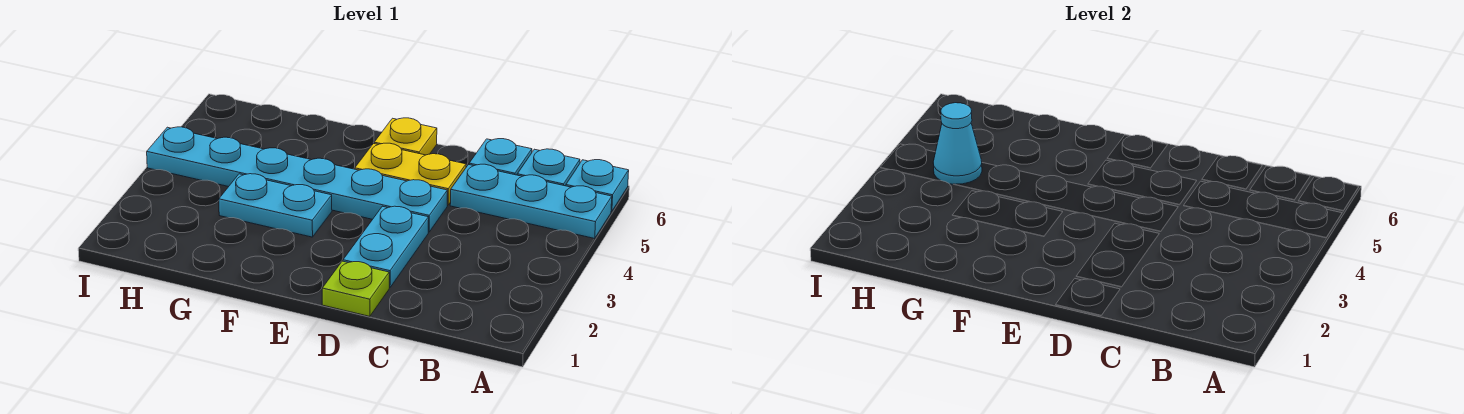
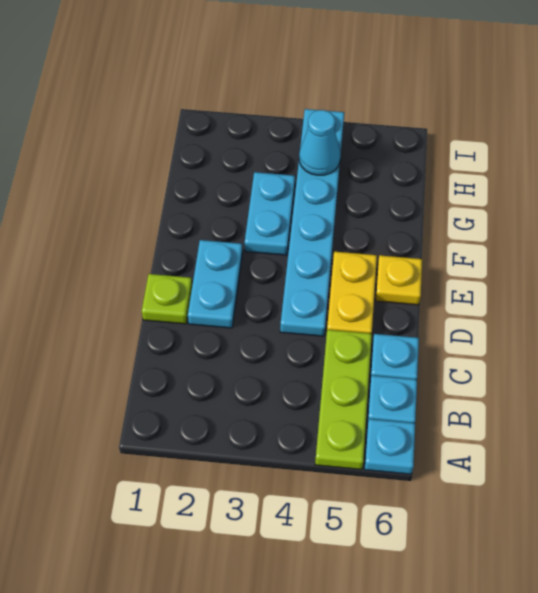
cyan 1x3 plate [450,164,612,238] -> lime 1x3 plate [315,330,372,469]
cyan 1x2 plate [343,206,429,288] -> cyan 1x2 plate turned to [188,240,242,328]

